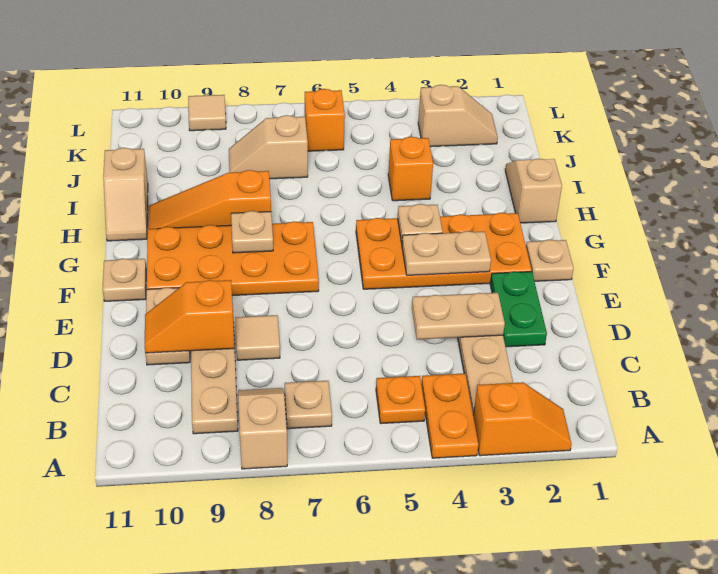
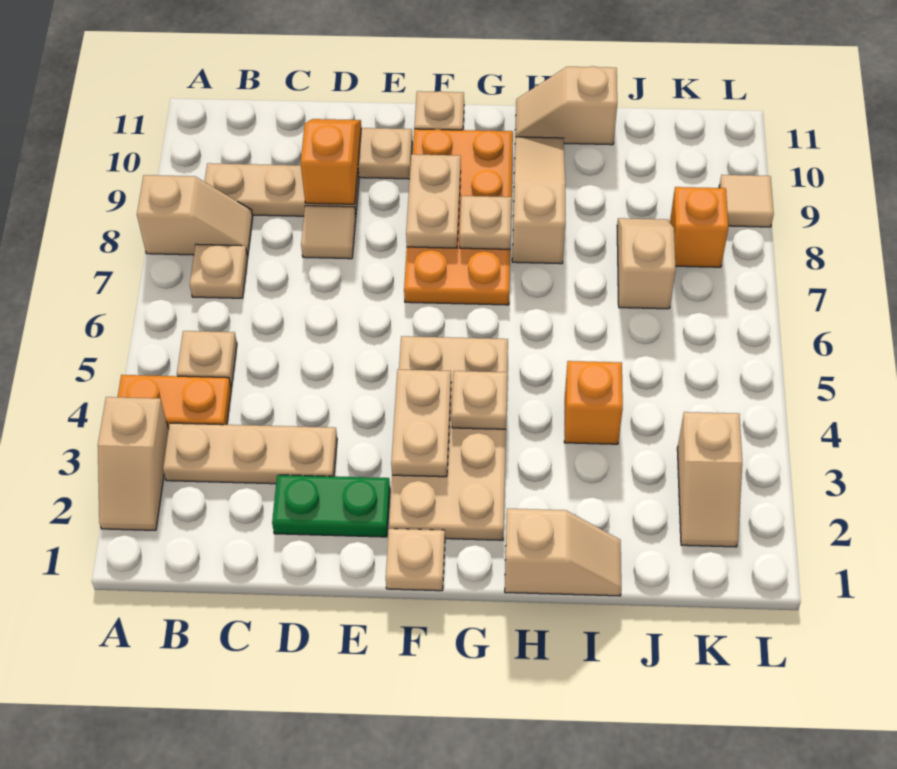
orange 1x2 slope [473,382,572,456] -> tan 1x2 slope [98,397,169,530]
orange 1x1 plate [376,376,425,424] -> tan 1x1 plate [177,331,237,387]
tan 1x2 plate [412,293,505,339] -> tan 1x2 plate moved to [406,154,461,248]
orange 2x4 plate [356,213,532,289] -> tan 2x4 plate [389,336,508,540]
orange 1x3 slope [148,170,271,229] -> tan 1x3 slope [512,137,565,264]
orange 1x1 brick [305,89,345,151] -> orange 1x1 brick moved to [670,187,728,267]

